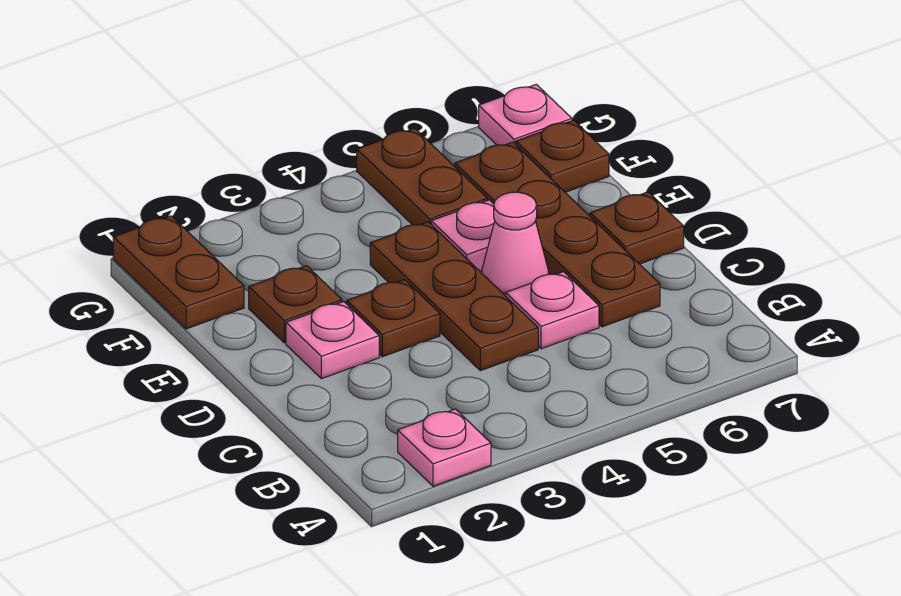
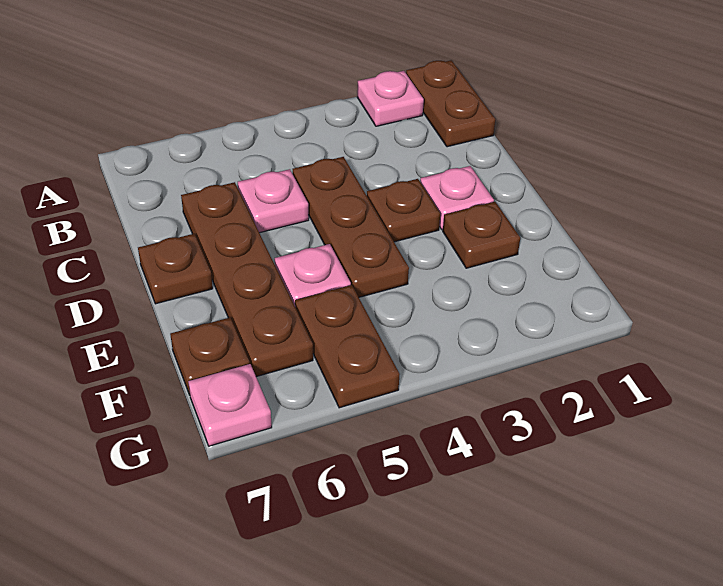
pink 1x1 cone [481,192,549,296] -> none
brown 1x2 plate [113,216,244,329] -> brown 1x2 plate moved to [406,60,496,147]

